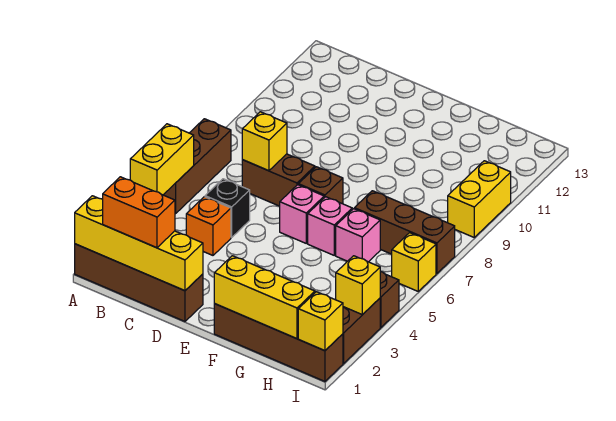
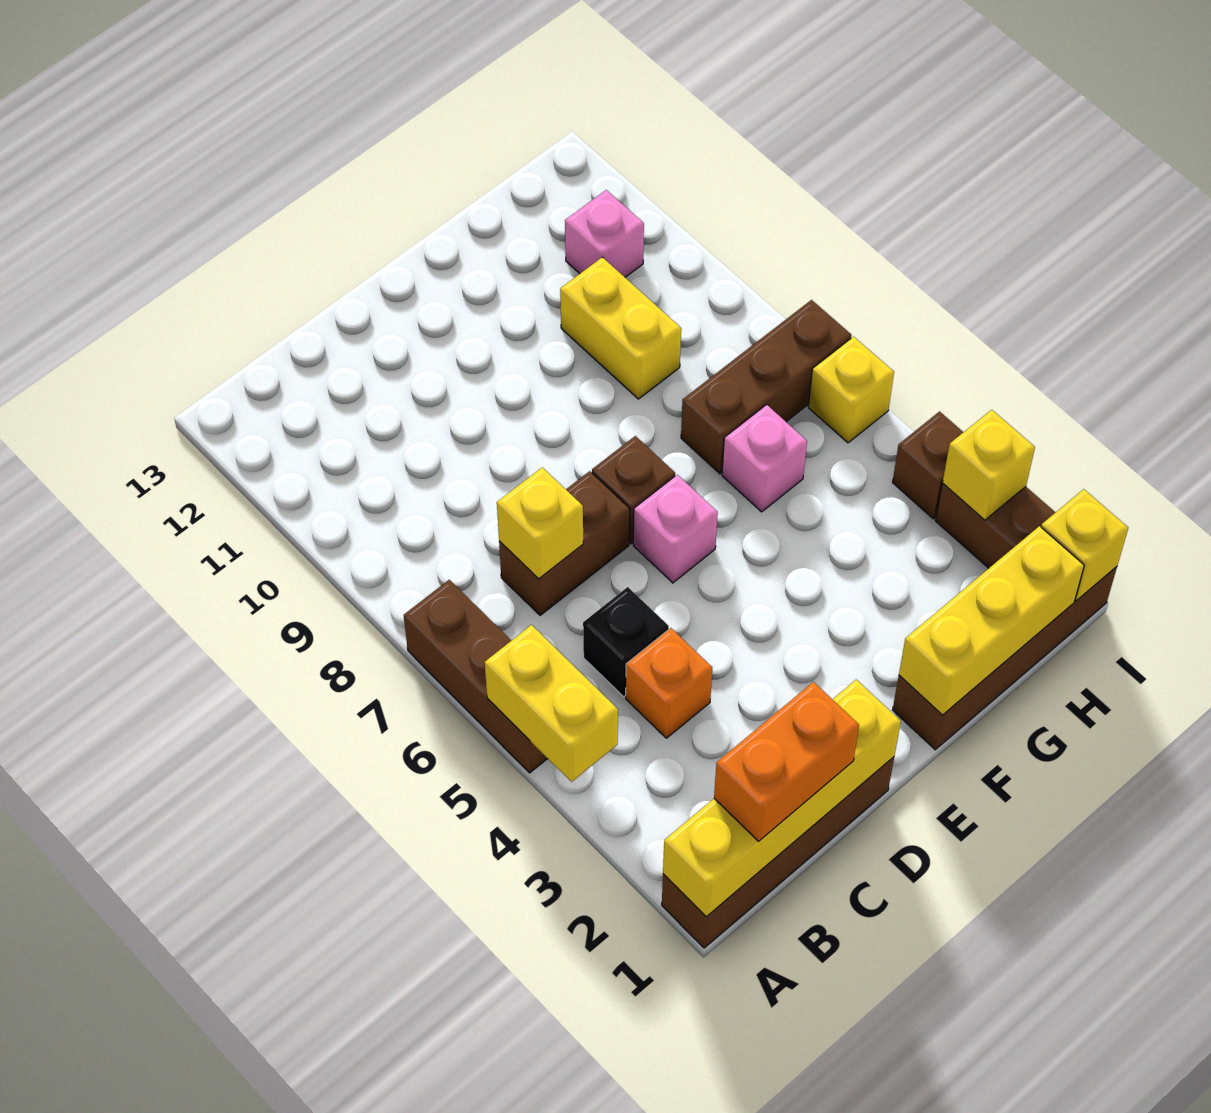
pink 1x1 brick [308,197,352,255] -> pink 1x1 brick moved to [565,190,644,277]
yellow 1x2 brick [448,161,511,237] -> yellow 1x2 brick moved to [560,257,681,399]

